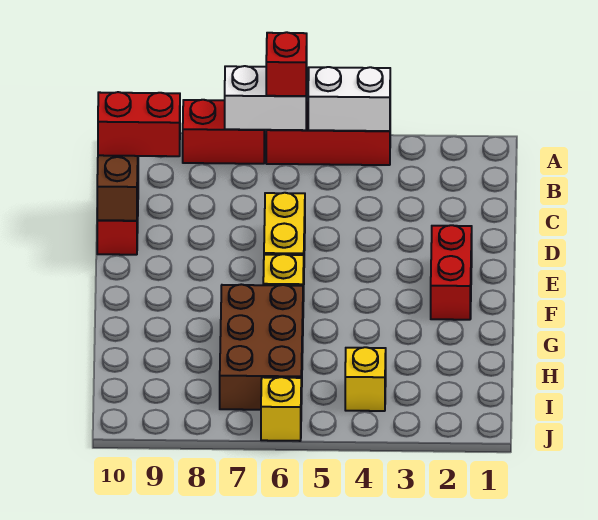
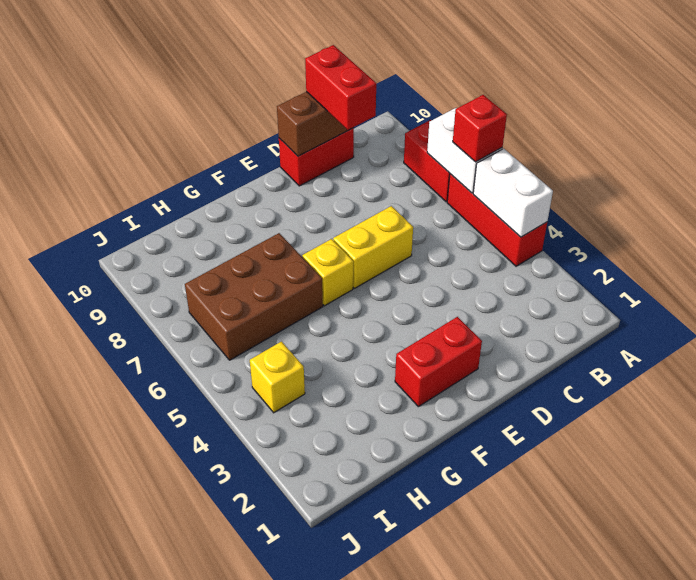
yellow 1x1 brick [261,377,301,441] -> none

